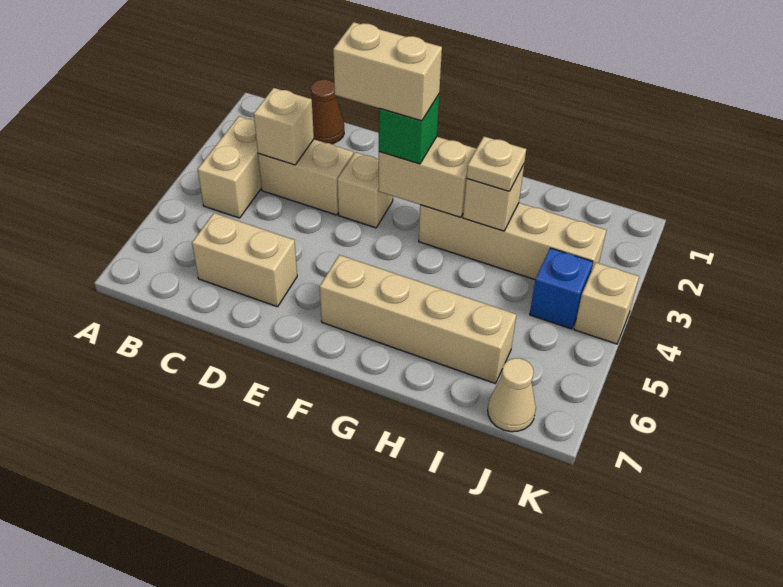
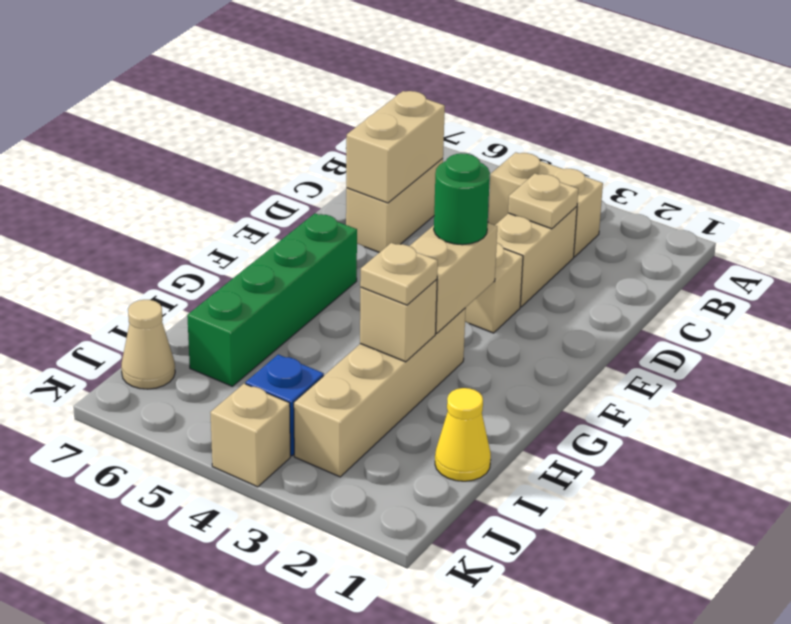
brown 1x1 cone [311,79,344,144] -> none
tan 1x1 brick [254,88,314,165] -> tan 1x1 plate [508,173,578,229]
tan 1x2 brick [333,22,442,121] -> tan 1x2 brick moved to [346,91,445,203]
green 1x1 brick [379,95,439,164] -> green 1x1 round brick [434,153,490,245]
tan 1x4 brick [320,255,516,383] -> green 1x4 brick [187,213,357,386]
none -> yellow 1x1 cone [435,388,491,481]

